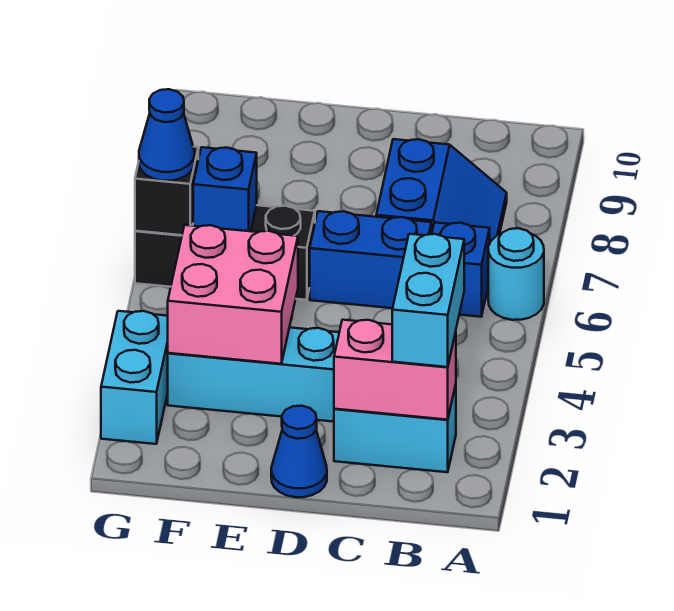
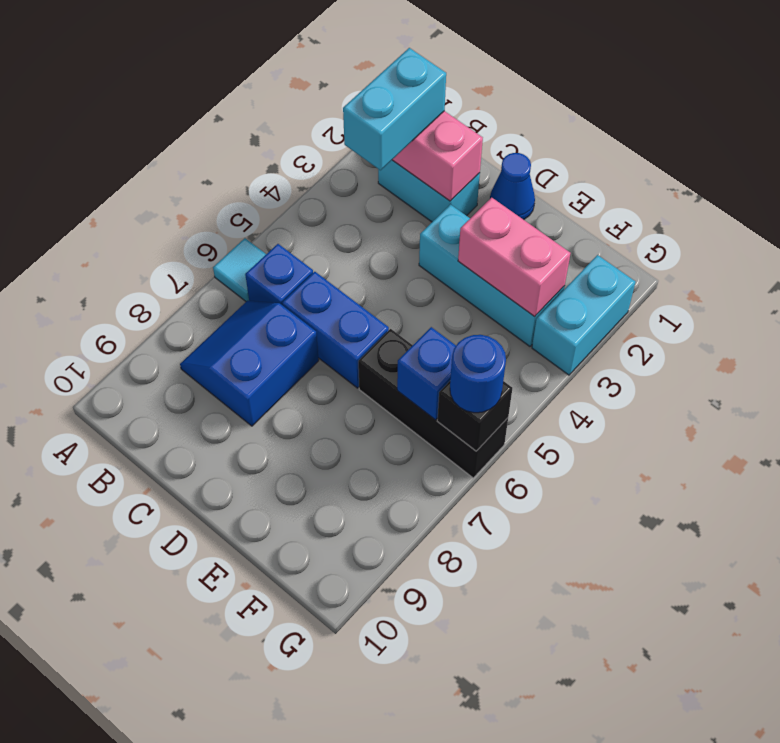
cyan 1x1 round brick [488,228,544,320] -> cyan 1x1 tile [213,238,266,301]
pink 2x2 brick [168,225,298,364] -> pink 1x2 brick [458,198,571,317]
blue 1x1 cone [139,89,194,181] -> blue 1x1 round brick [450,335,506,413]

